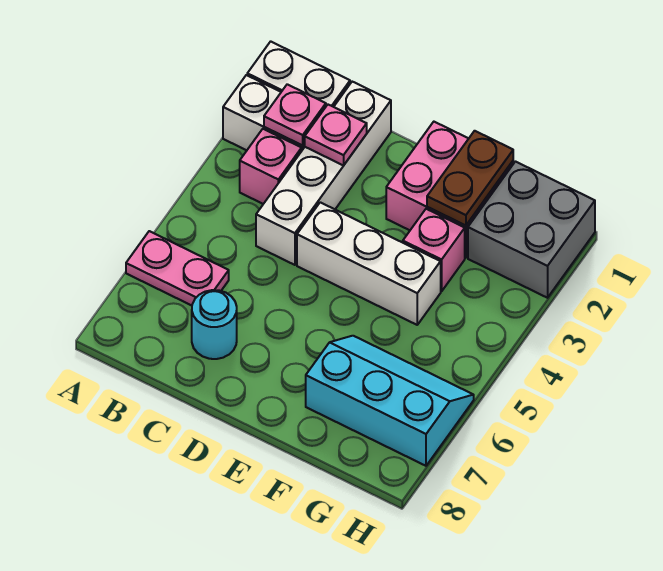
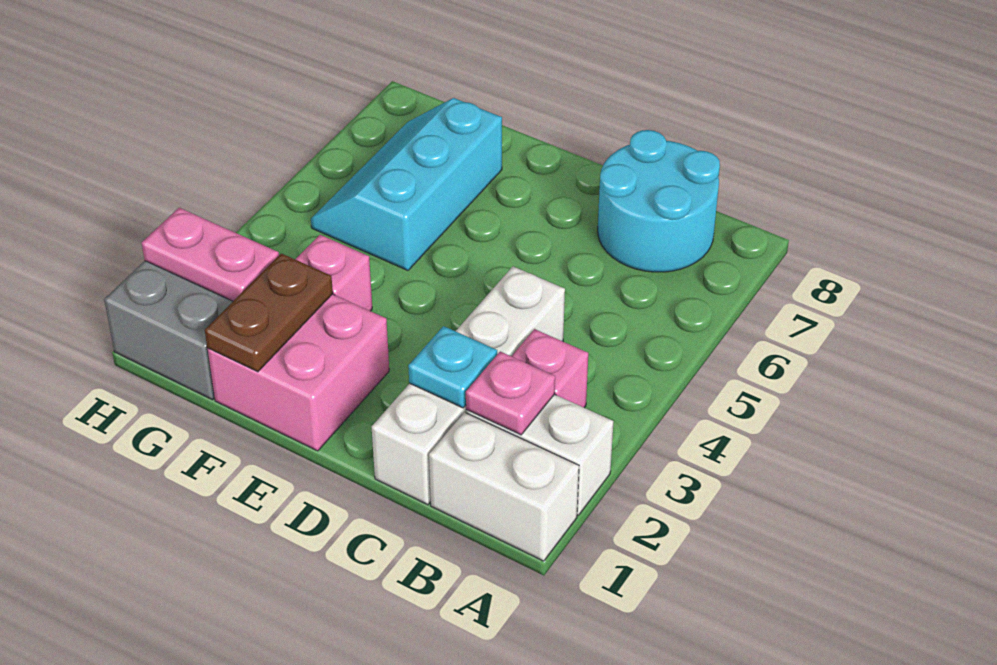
pink 1x2 plate [126,231,229,306] -> pink 1x2 plate moved to [142,208,279,301]
pink 1x1 plate [304,105,367,165] -> cyan 1x1 plate [408,326,497,408]
cyan 1x1 round brick [192,290,237,359] -> cyan 2x2 round brick [598,130,720,272]
white 1x3 brick [297,202,441,325] -> none
cyan 2x3 slope [306,336,474,466] -> cyan 2x3 slope turned to [311,98,502,270]

